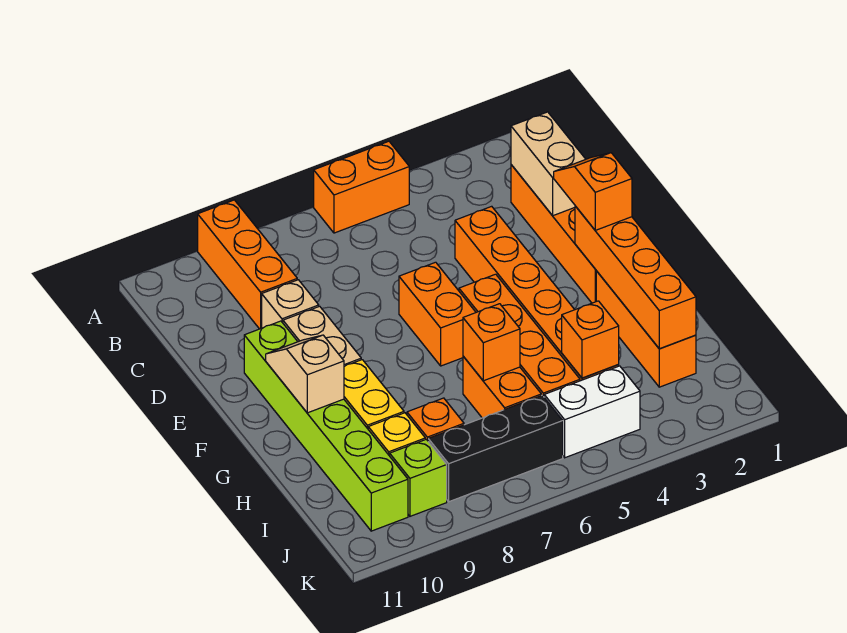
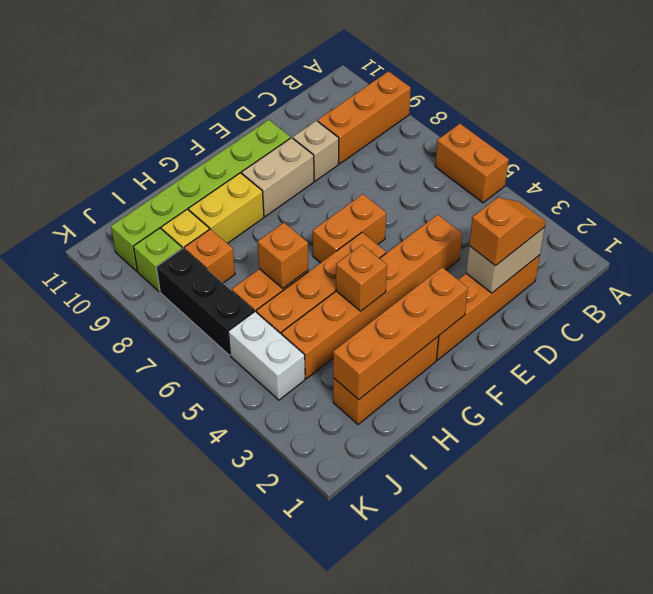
orange 1x2 slope [554,153,632,230] -> orange 1x2 slope moved to [469,197,546,266]
tan 1x2 slope [266,335,344,413] -> none
orange 1x1 brick [562,301,619,378] -> orange 1x1 brick moved to [336,245,387,311]

